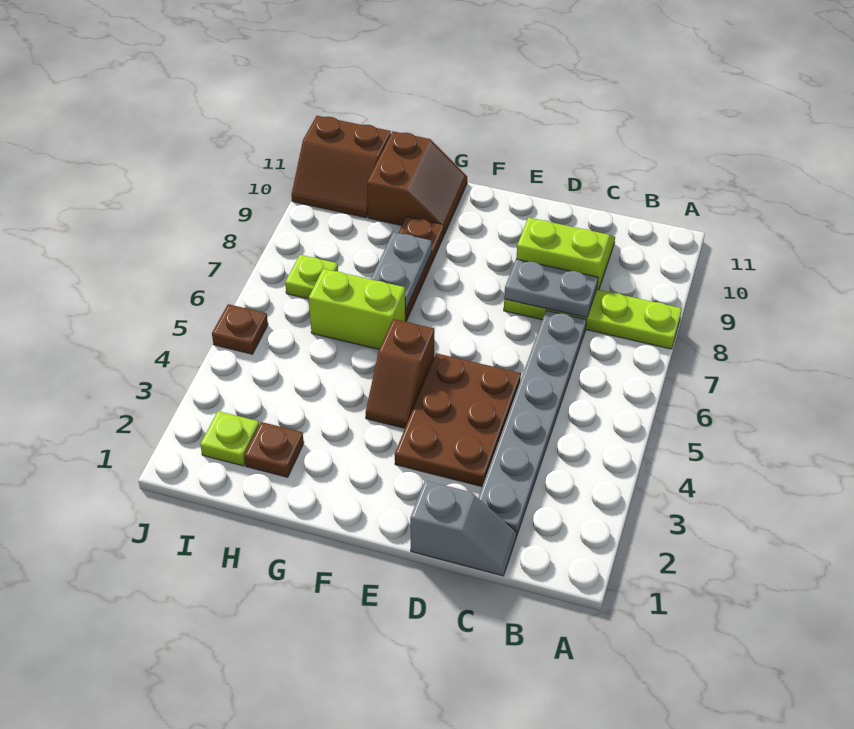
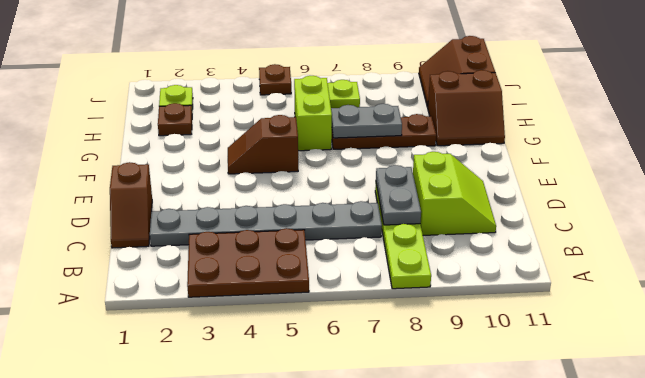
grey 1x2 slope [410,481,517,576] -> brown 1x2 slope [110,162,152,248]
brown 2x3 plate [395,353,521,487] -> brown 2x3 plate moved to [187,228,309,297]

